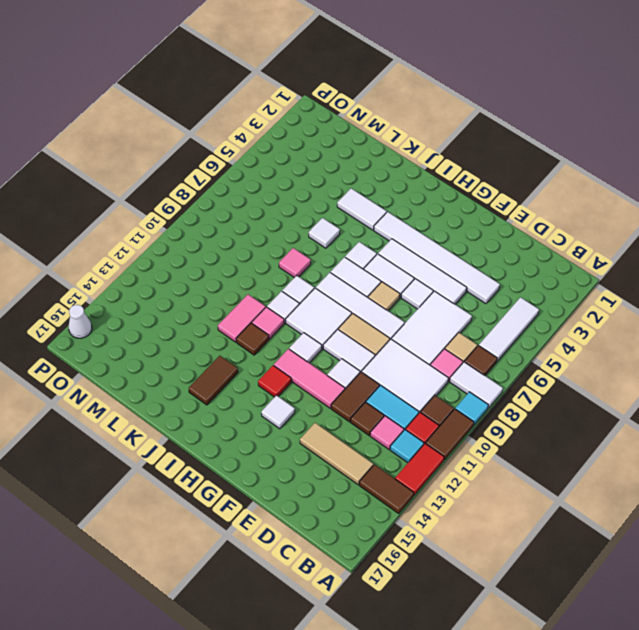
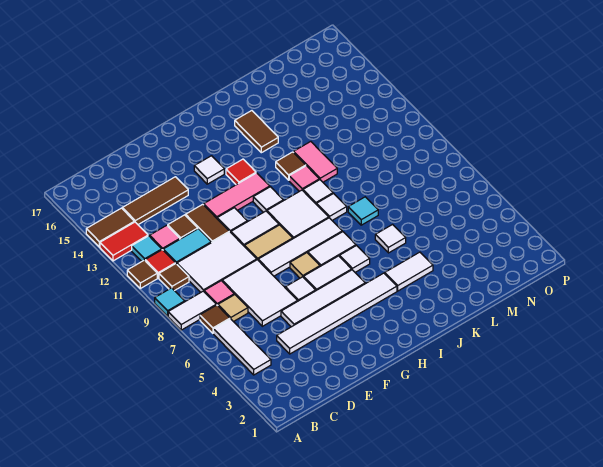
brown 1x2 tile [426,409,474,460] -> brown 1x1 tile [127,260,157,288]
red 1x2 tile [395,443,444,495] -> red 1x2 tile turned to [100,222,148,261]
tan 1x3 tile [300,423,373,485] -> brown 1x3 tile [122,177,188,224]
pink 1x1 tile [279,248,311,278] -> cyan 1x1 tile [348,197,378,225]
white 1x1 cone [69,305,92,338] -> none

